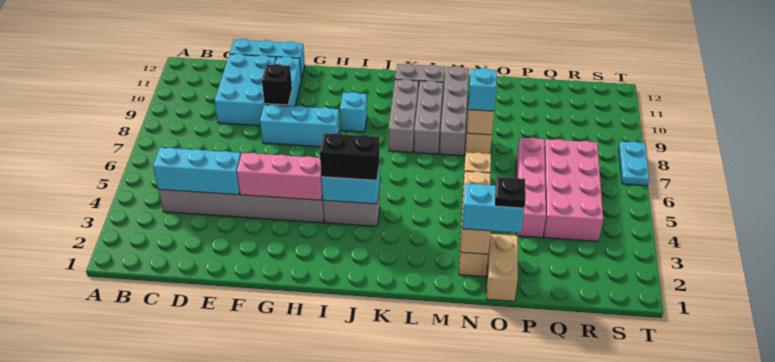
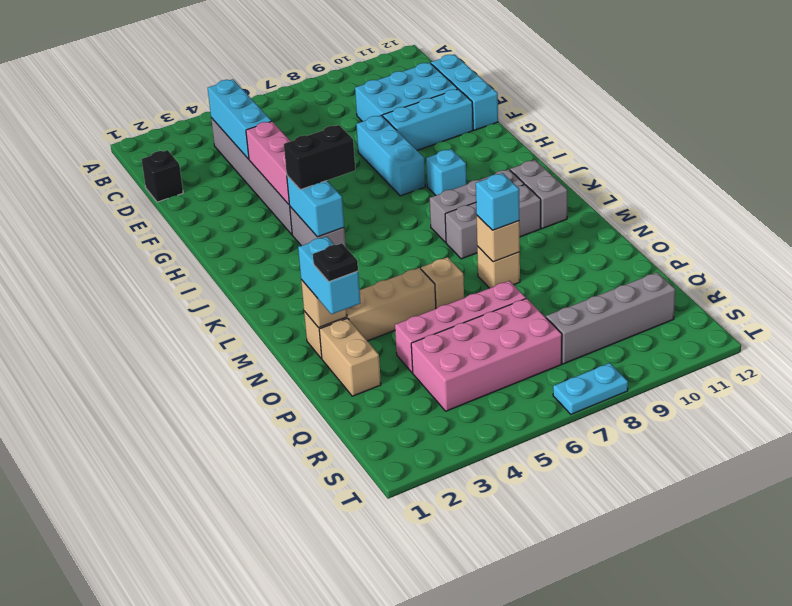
black 1x1 brick [262,64,292,105] -> black 1x1 brick moved to [141,150,183,202]
black 1x2 brick [320,133,379,180] -> black 1x2 brick turned to [284,125,355,190]
grey 1x4 brick [439,66,469,156] -> grey 1x4 brick moved to [546,272,675,364]
tan 1x2 brick [487,234,518,301] -> tan 1x2 brick turned to [319,318,381,396]

